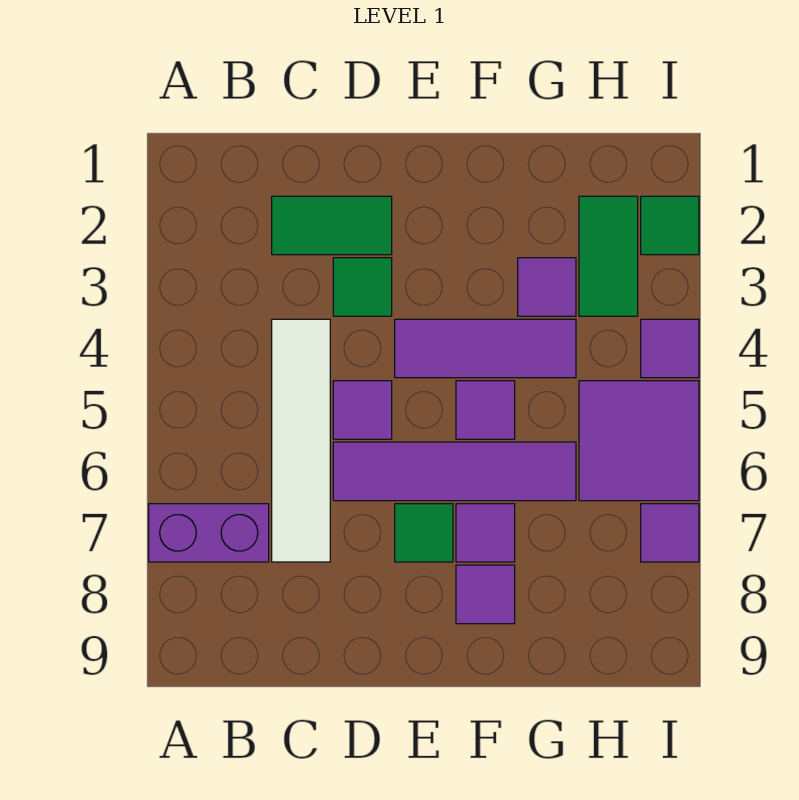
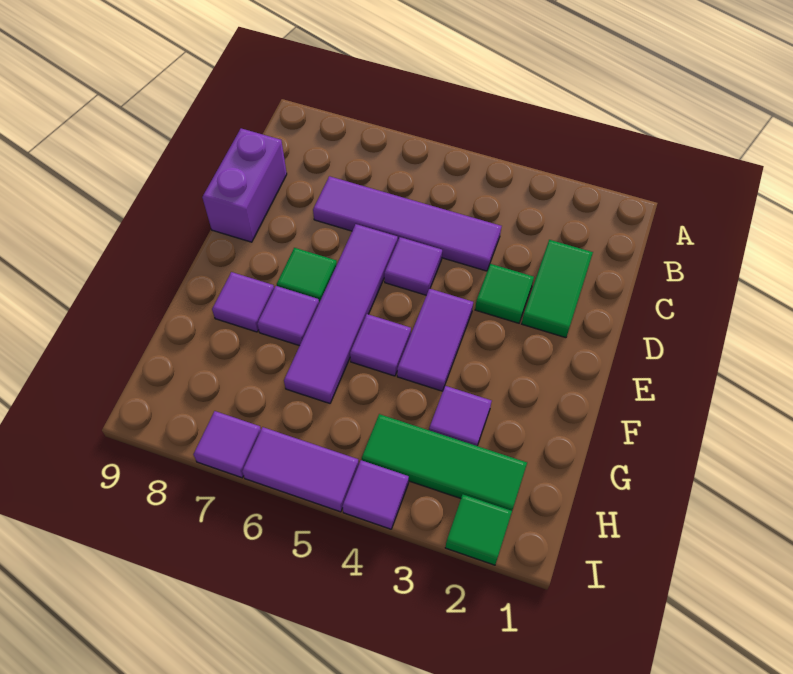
purple 1x2 brick [149,504,269,562] -> purple 1x2 brick moved to [202,128,287,242]
white 1x4 tile [272,319,330,562] -> purple 1x4 tile [313,176,502,271]
purple 1x3 tile [395,319,576,378] -> purple 1x2 tile [397,289,473,391]
green 1x2 tile [579,196,638,316] -> green 1x3 tile [362,414,527,511]
purple 2x2 tile [579,381,699,501] -> purple 1x2 tile [242,427,359,512]

